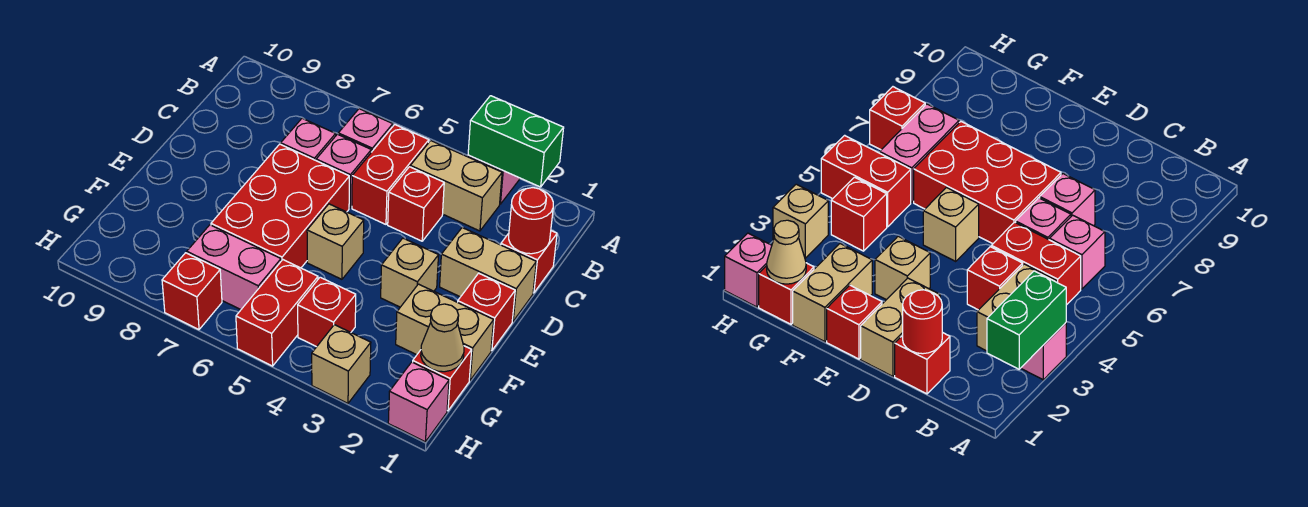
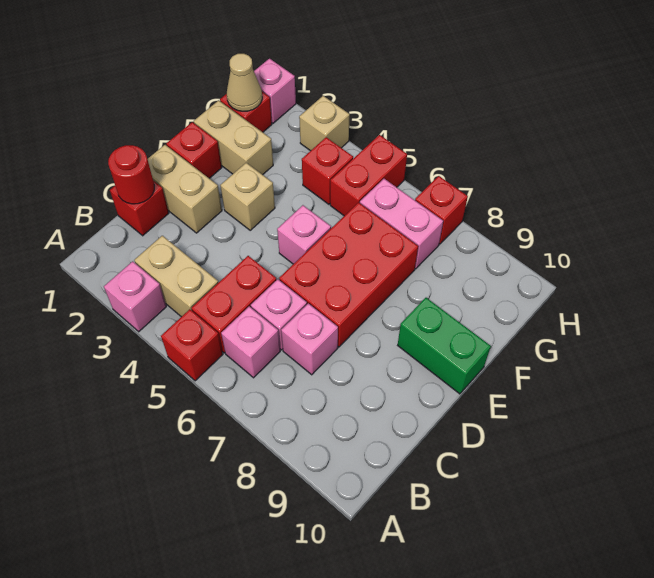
green 1x2 brick [468,96,564,187] -> green 1x2 brick moved to [398,298,491,394]
red 1x1 brick [388,167,444,241] -> red 1x1 brick moved to [161,309,223,381]
tan 1x1 brick [307,204,364,279] -> pink 1x1 brick [277,205,331,264]

